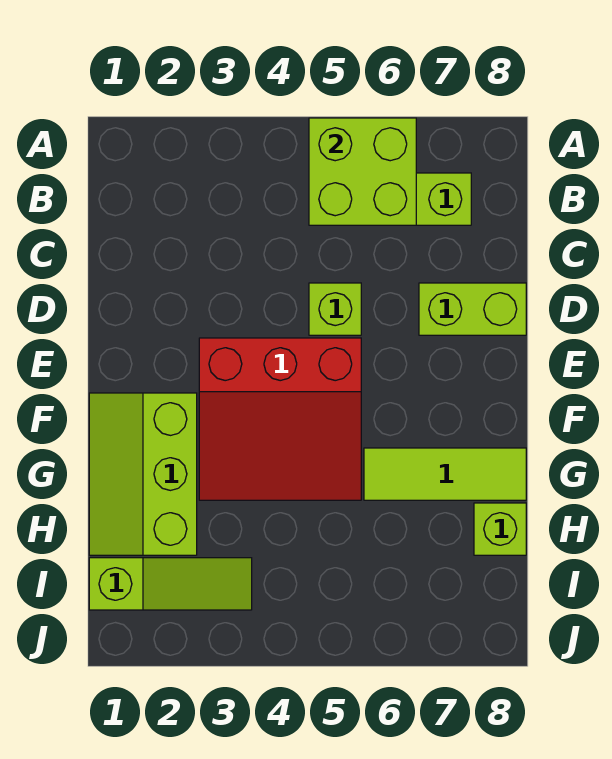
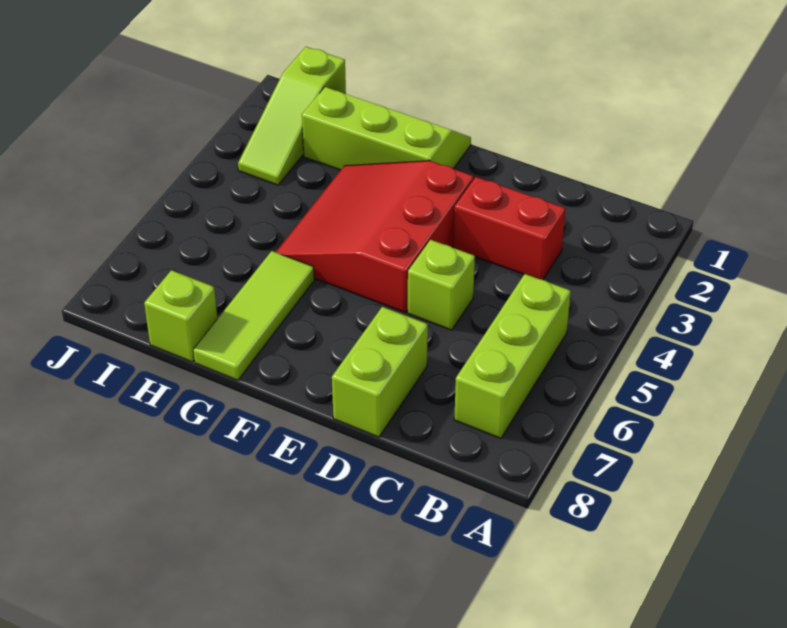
lime 2x2 brick [309,118,416,225] -> none
none -> red 1x2 brick [453,177,565,280]

